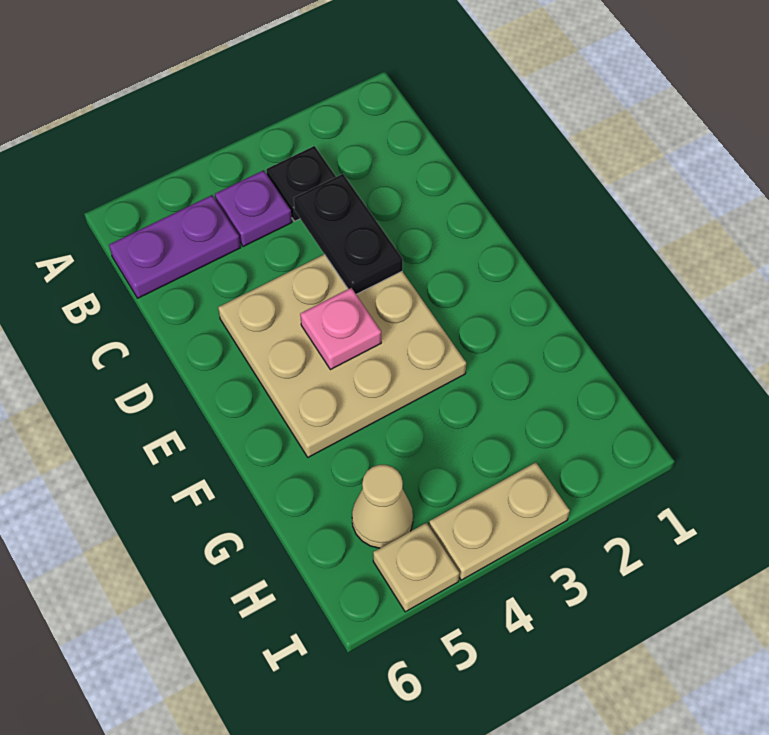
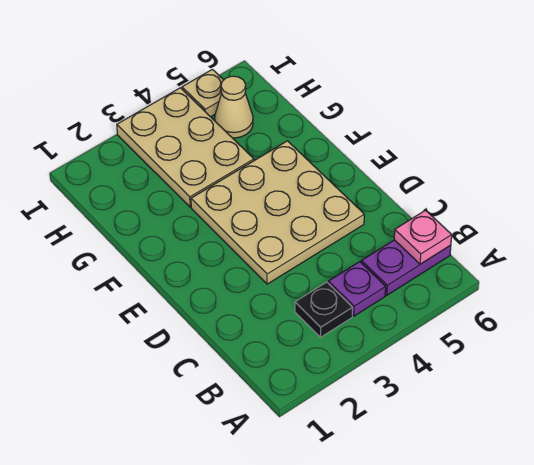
black 1x2 plate [294,174,403,294] -> none
pink 1x1 plate [300,288,381,370] -> pink 1x1 plate moved to [394,210,452,264]
tan 1x2 plate [429,462,570,580] -> tan 2x3 plate [117,88,254,207]

